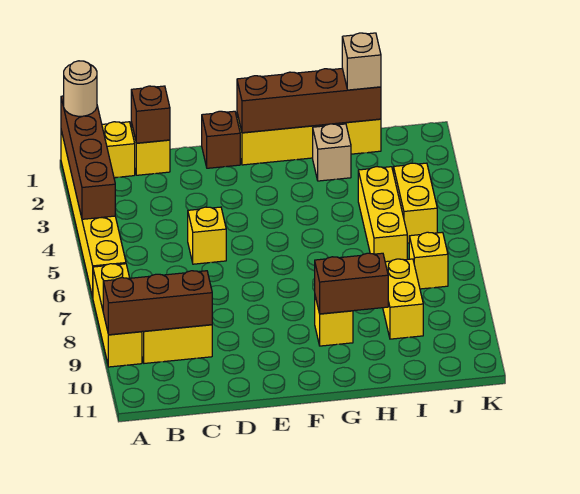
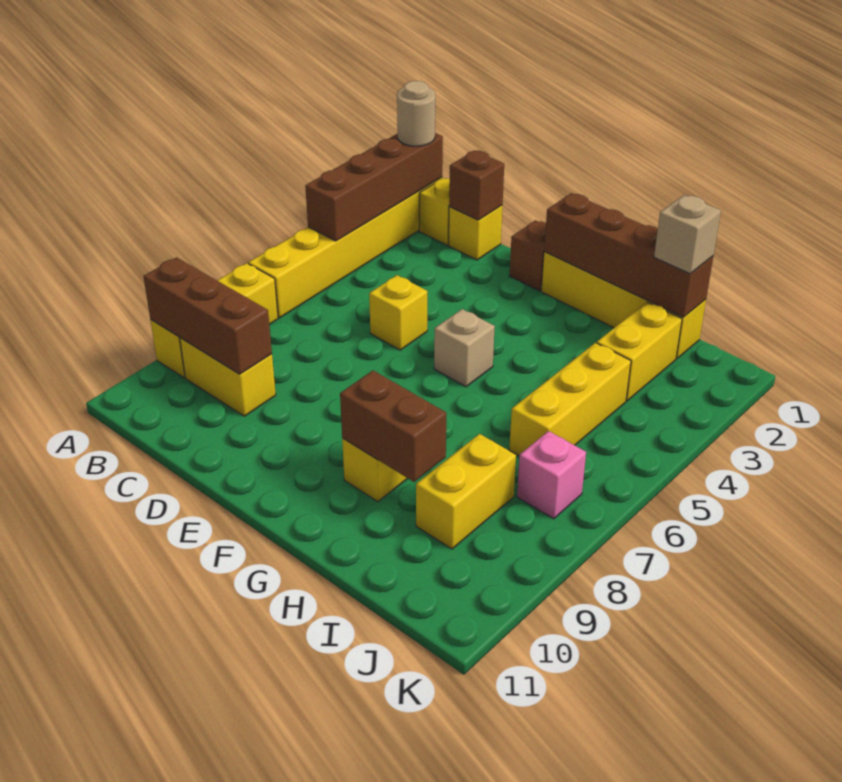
tan 1x1 brick [313,124,351,181] -> tan 1x1 brick moved to [434,309,495,387]
yellow 1x2 brick [394,163,437,243] -> yellow 1x2 brick moved to [597,302,682,401]
yellow 1x1 brick [409,232,448,289] -> pink 1x1 brick [517,431,586,519]

